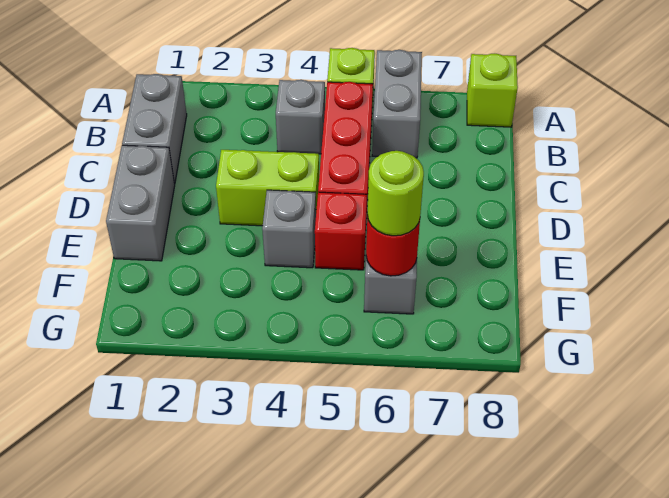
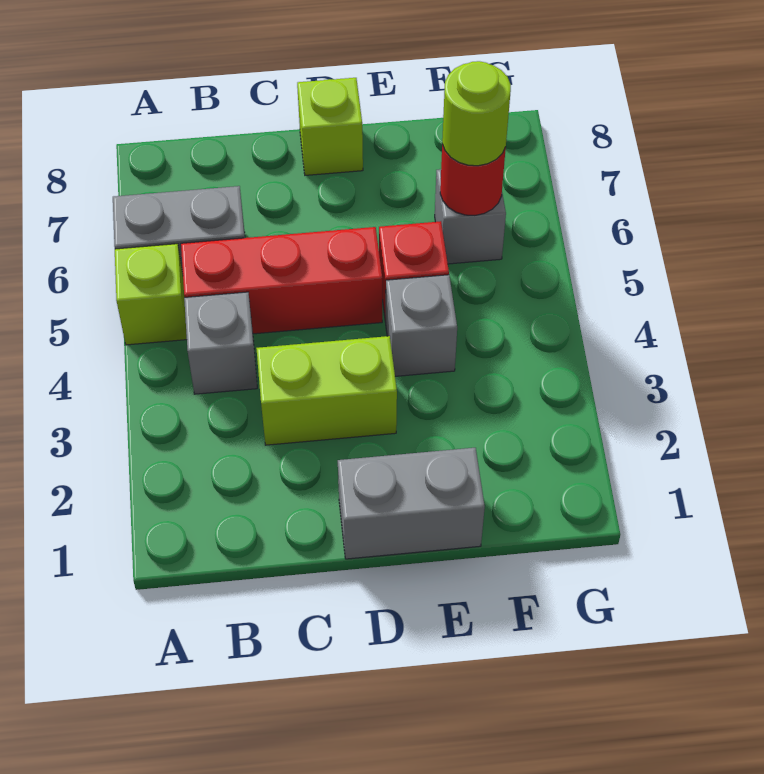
lime 1x1 brick [467,54,518,127] -> lime 1x1 brick moved to [297,78,363,175]
grey 1x2 brick [122,74,187,184] -> none
lime 1x2 brick [216,150,319,226] -> lime 1x2 brick turned to [256,336,397,445]

